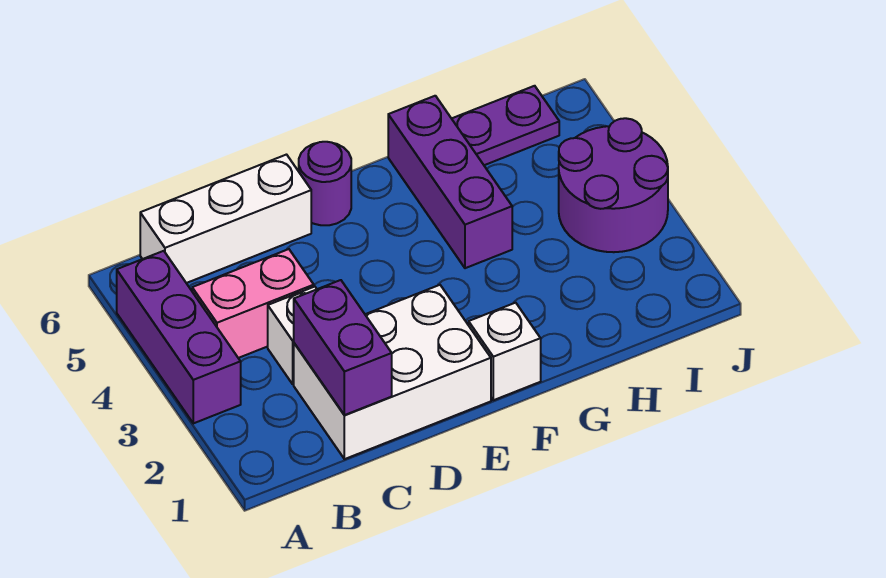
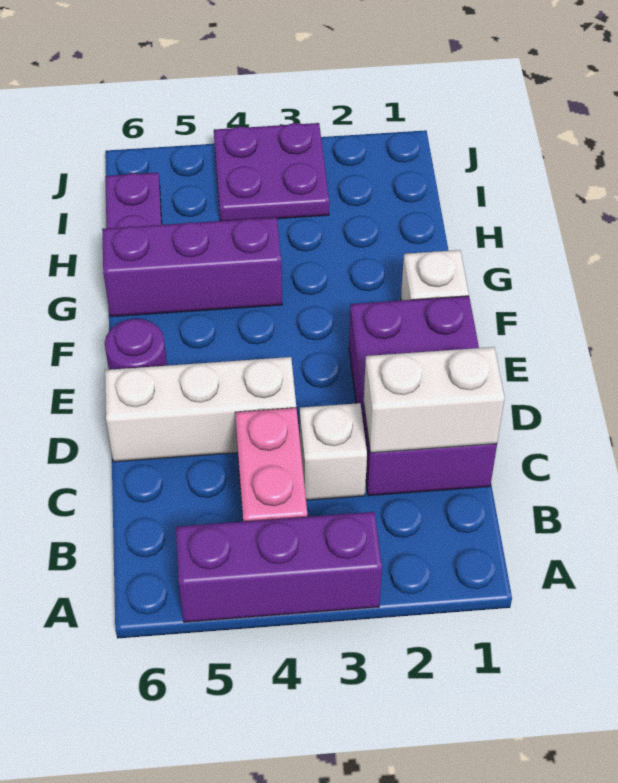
white 1x3 brick [140,155,311,283] -> white 1x3 brick turned to [105,357,296,462]
white 2x3 brick [294,285,491,459] -> purple 2x3 brick [349,296,497,496]
purple 1x2 brick [294,280,392,415] -> white 1x2 brick [364,347,505,453]
purple 2x2 round brick [559,118,668,252] -> purple 2x2 plate [214,123,329,221]

